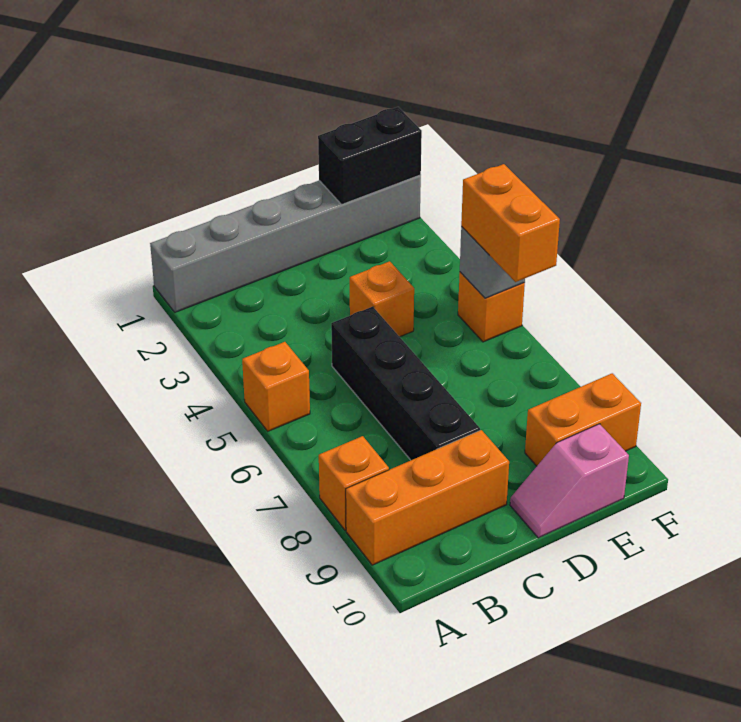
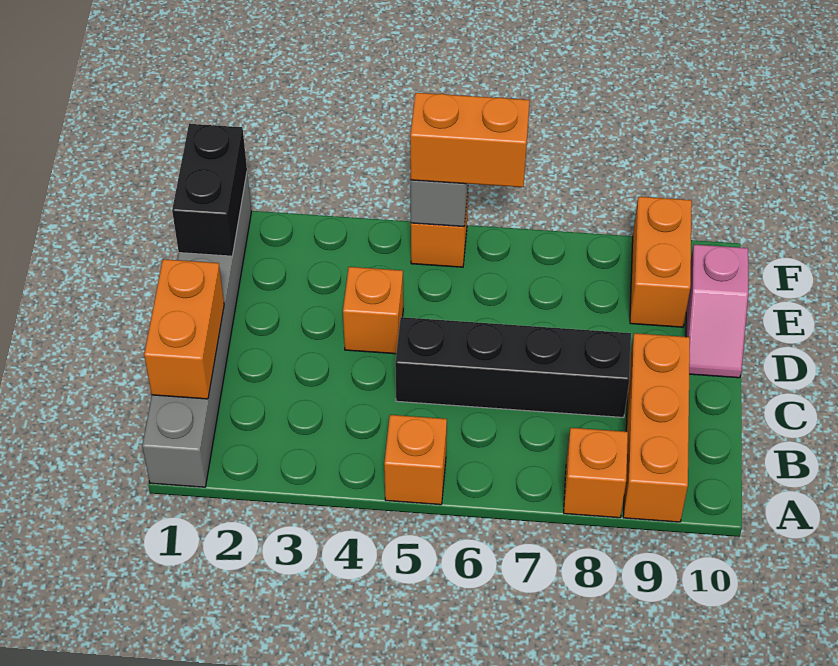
none -> orange 1x2 brick [144,259,224,399]

